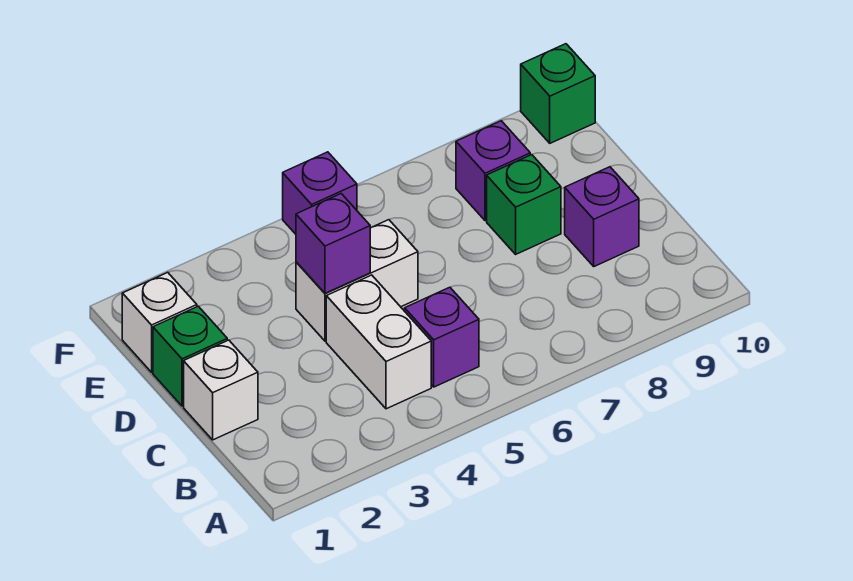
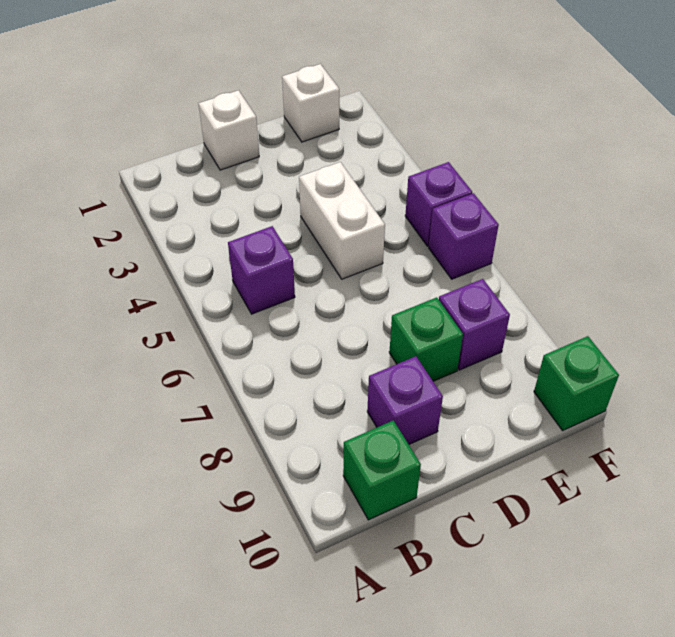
white 1x2 brick [326,275,431,409] -> none
green 1x1 brick [153,306,227,406] -> green 1x1 brick moved to [343,420,421,520]
purple 1x1 brick [296,194,370,293] -> purple 1x1 brick moved to [429,193,499,279]

